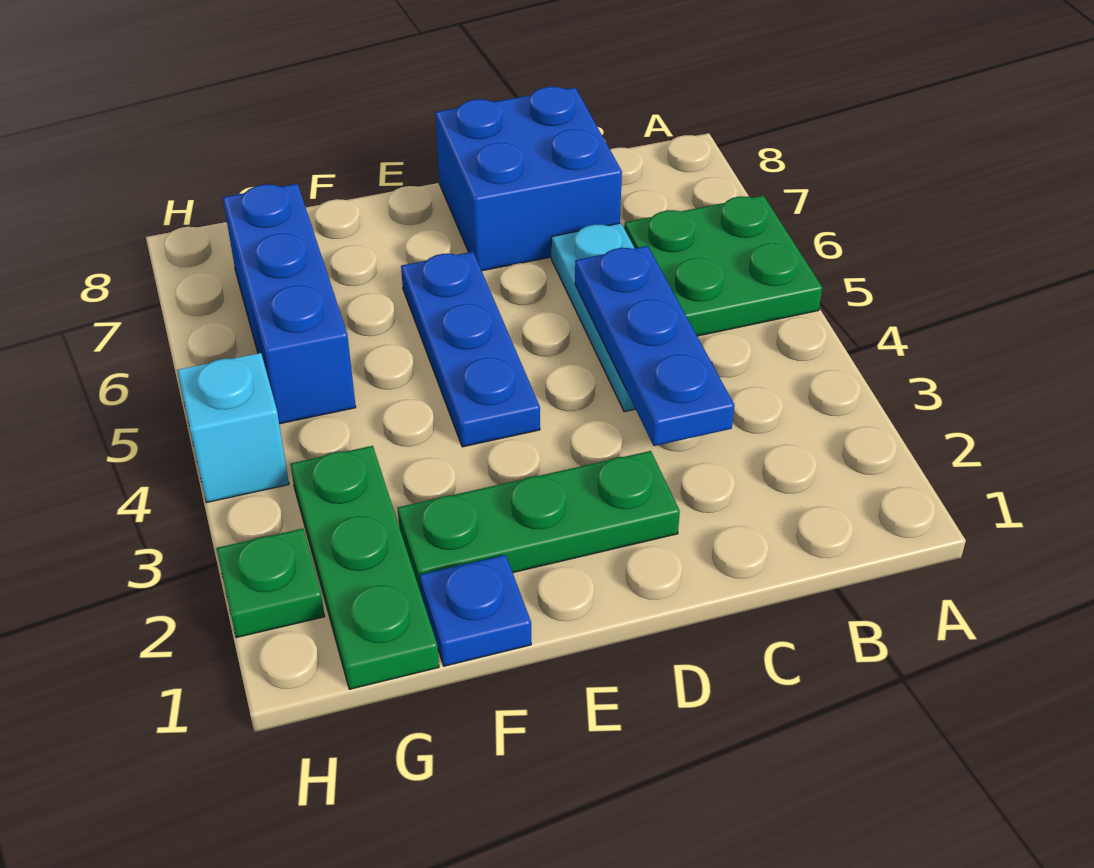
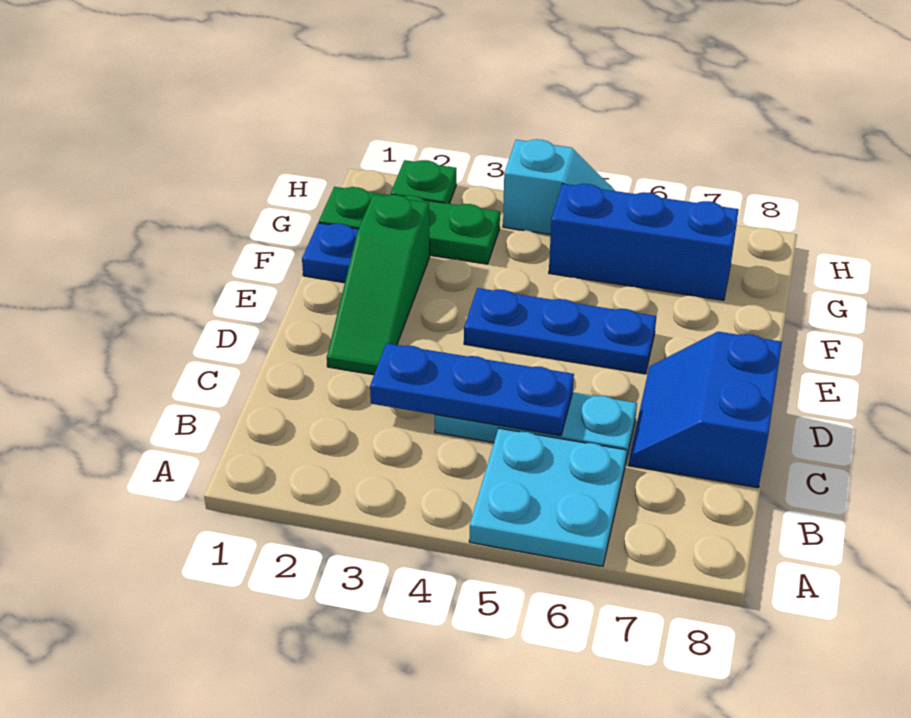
green 2x2 plate [624,196,822,336] -> cyan 2x2 plate [469,428,627,566]
blue 2x2 brick [435,87,622,271] -> blue 2x2 slope [629,332,782,488]
green 1x3 plate [398,451,680,593] -> green 1x3 slope [327,194,430,375]

